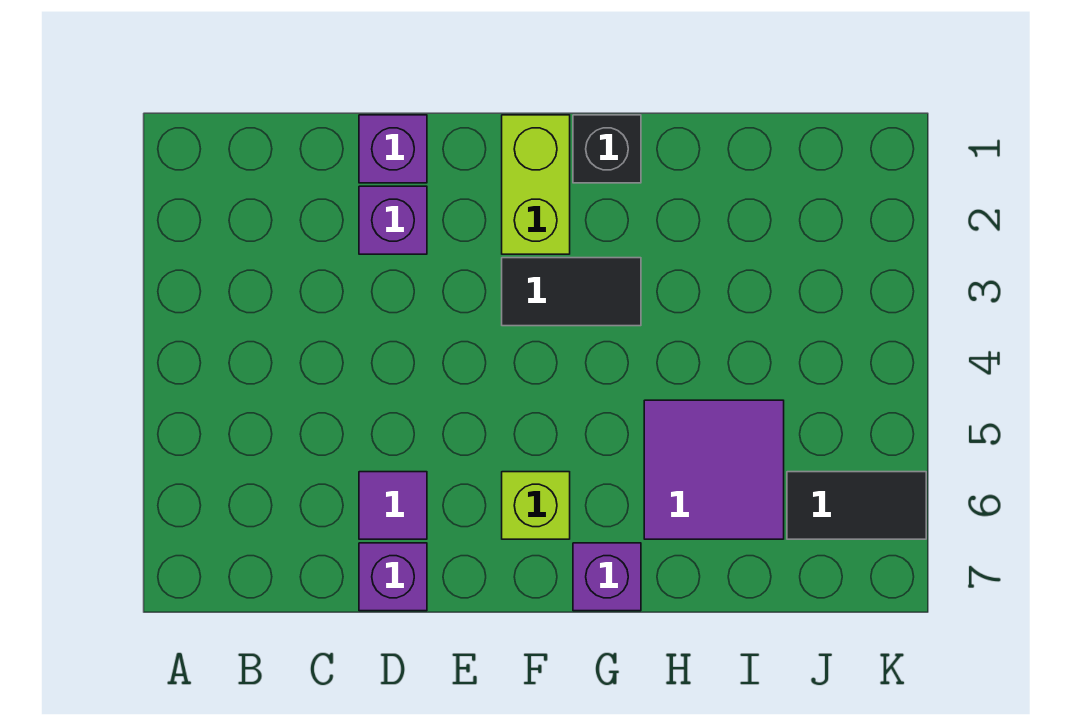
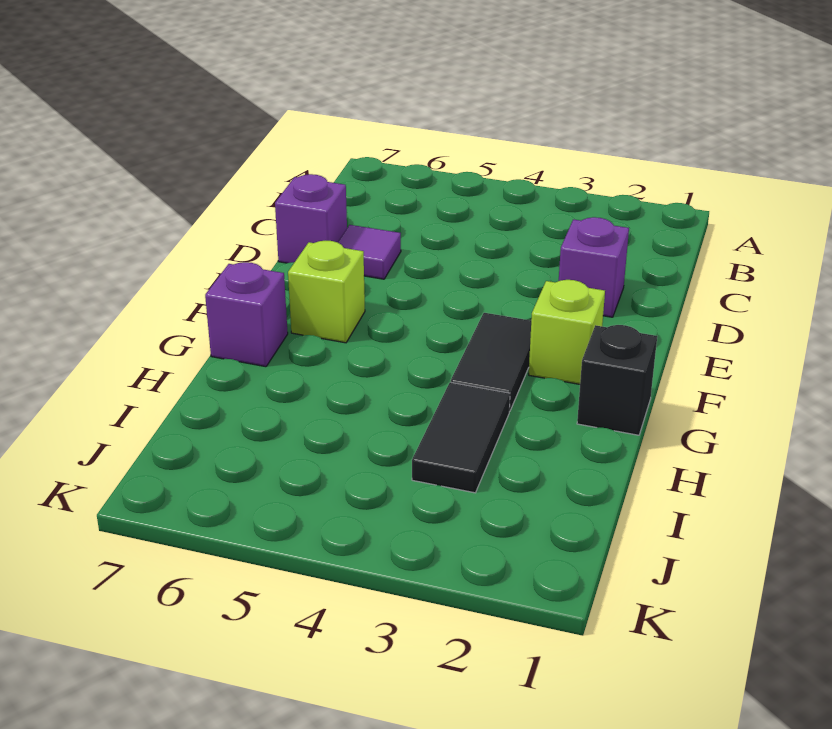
purple 1x1 brick [359,115,427,183] -> none
lime 1x2 brick [502,115,570,254] -> lime 1x1 brick [529,280,605,384]
purple 2x2 tile [644,400,784,539] -> none
black 1x2 tile [787,472,926,539] -> black 1x2 tile moved to [412,382,510,493]

